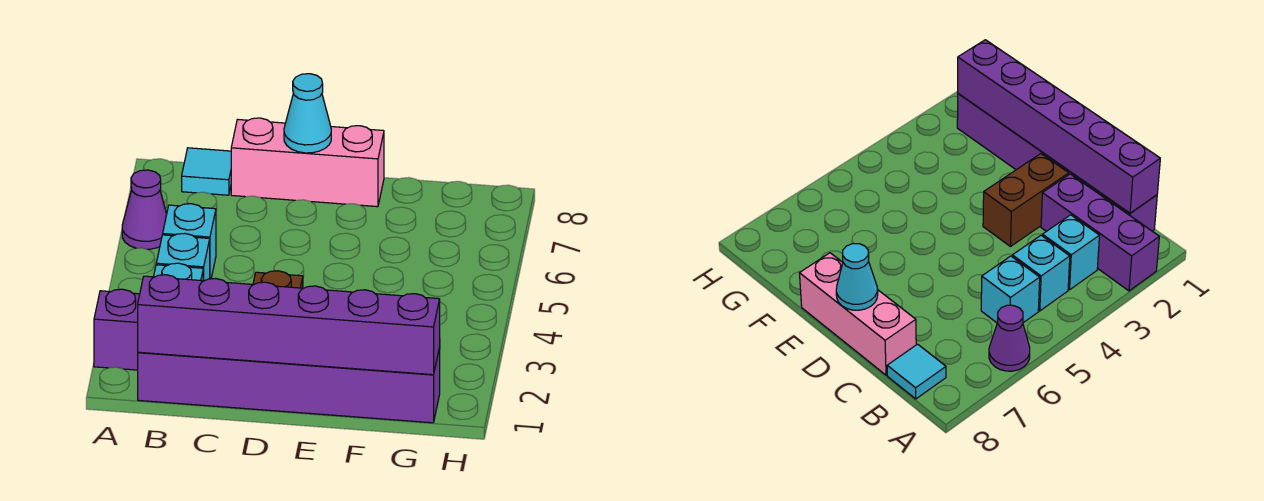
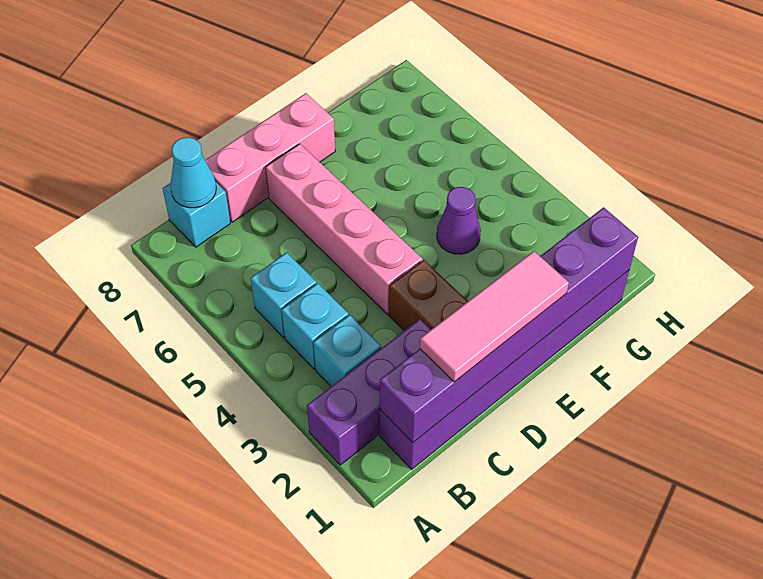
purple 1x1 cone [122,170,167,249] -> purple 1x1 cone moved to [437,187,481,254]
cyan 1x1 tile [182,148,231,195] -> cyan 1x1 brick [163,182,230,247]
none -> pink 1x3 tile [420,251,569,382]
none -> pink 1x4 brick [266,144,422,314]
cyan 1x1 cone [284,74,331,153] -> cyan 1x1 cone moved to [170,137,216,208]

